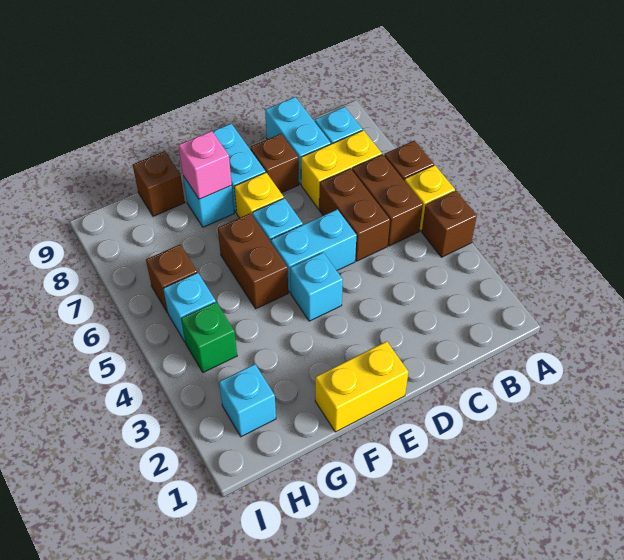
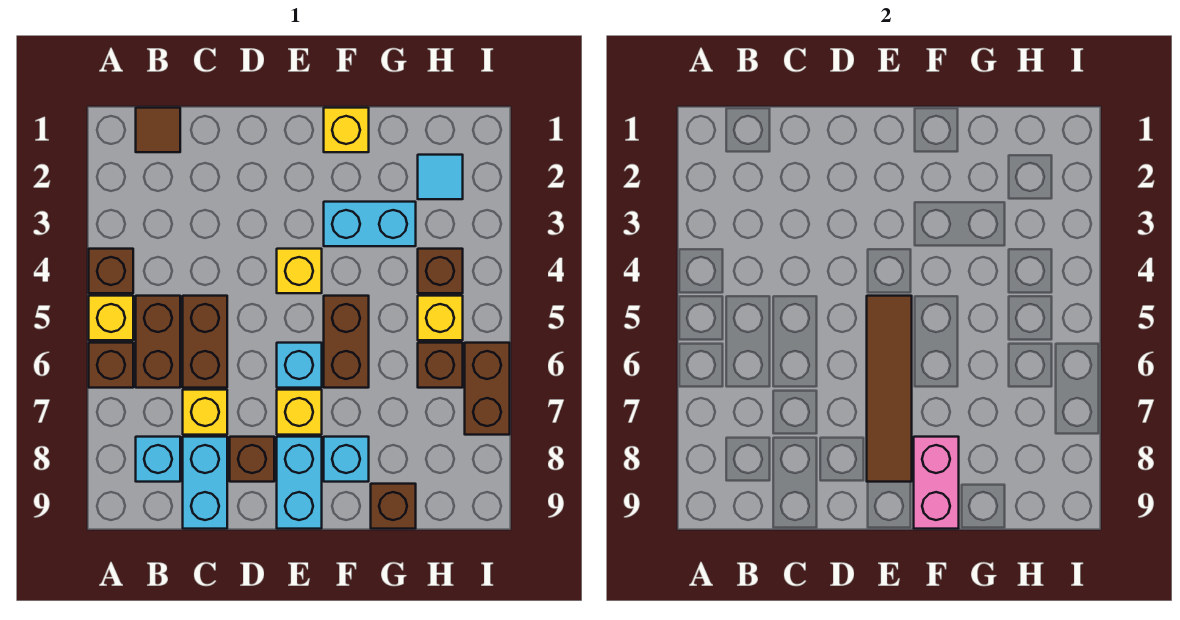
none -> brown 1x1 tile [136,108,180,152]
yellow 1x2 brick [301,130,382,209] -> yellow 1x1 brick [183,390,227,435]
cyan 1x2 brick [271,209,357,293] -> cyan 1x2 brick moved to [324,202,416,246]
yellow 1x2 brick [315,341,408,432] -> yellow 1x1 brick [324,108,369,152]
cyan 1x1 brick [290,252,343,321] -> yellow 1x1 brick [277,249,322,293]
none -> brown 1x4 tile [867,296,912,482]
pink 1x1 brick [179,131,232,199] -> pink 1x2 brick [914,437,959,529]
cyan 1x1 brick [219,364,276,437] -> cyan 1x1 tile [418,155,463,199]
green 1x1 brick [181,302,237,372] -> brown 1x1 brick [418,249,463,293]
cyan 1x1 brick [163,273,216,342] -> yellow 1x1 brick [418,296,463,340]
none -> brown 1x2 brick [465,343,510,435]

